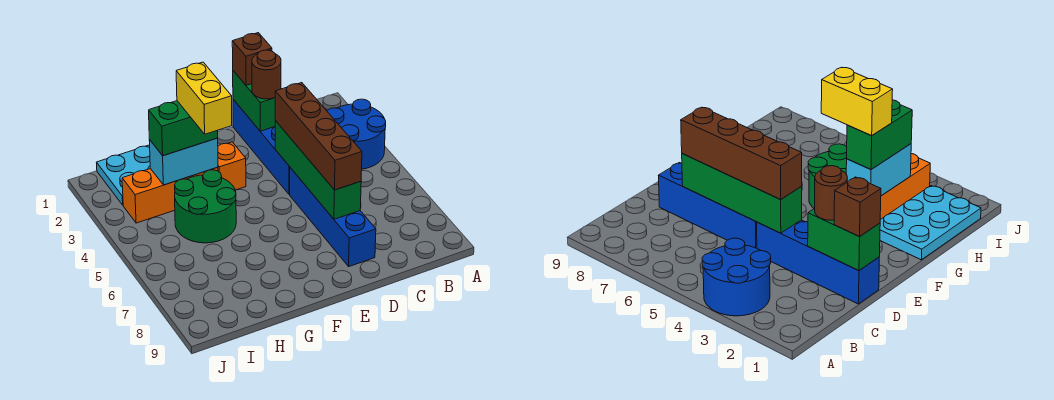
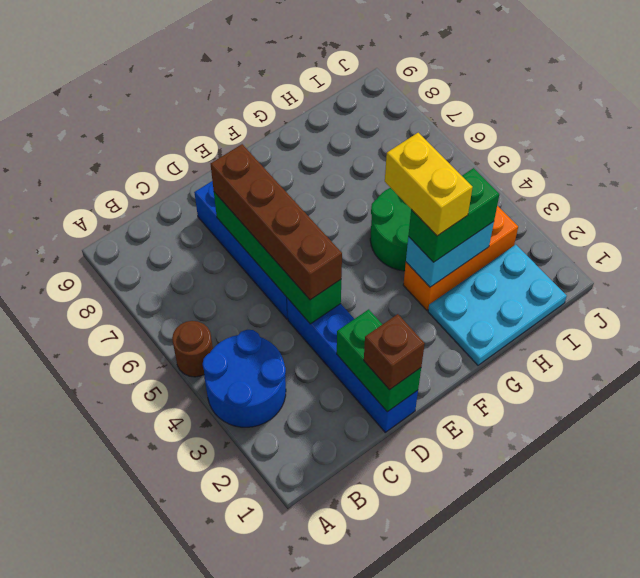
brown 1x1 round brick [252,50,281,99] -> brown 1x1 round brick moved to [172,321,213,377]
orange 1x1 brick [218,142,246,190] -> none

